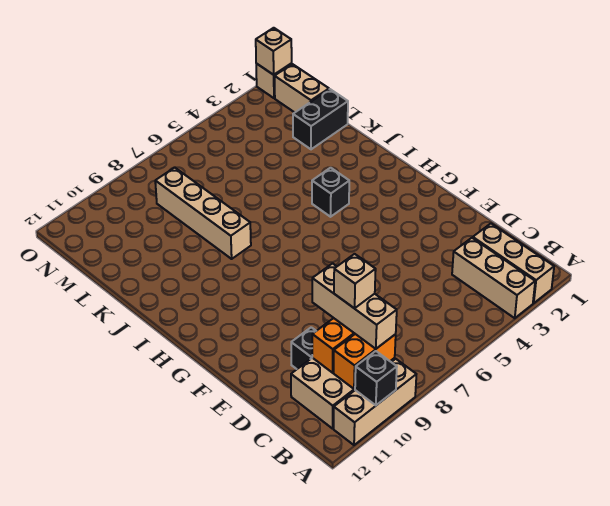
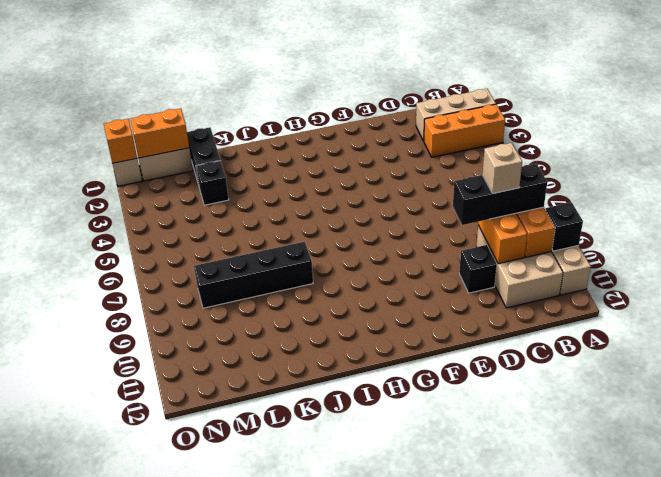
tan 1x3 brick [452,238,535,318] -> orange 1x3 brick [424,104,505,157]
tan 1x3 brick [312,263,397,349] -> black 1x3 brick [453,163,547,225]
black 1x1 brick [312,168,349,217] -> black 1x1 brick moved to [196,161,229,205]
tan 1x4 brick [155,167,251,259] -> black 1x4 brick [194,242,313,308]
none -> orange 1x2 brick [130,108,189,158]
tan 1x1 brick [256,28,292,75] -> orange 1x1 brick [104,119,137,163]

